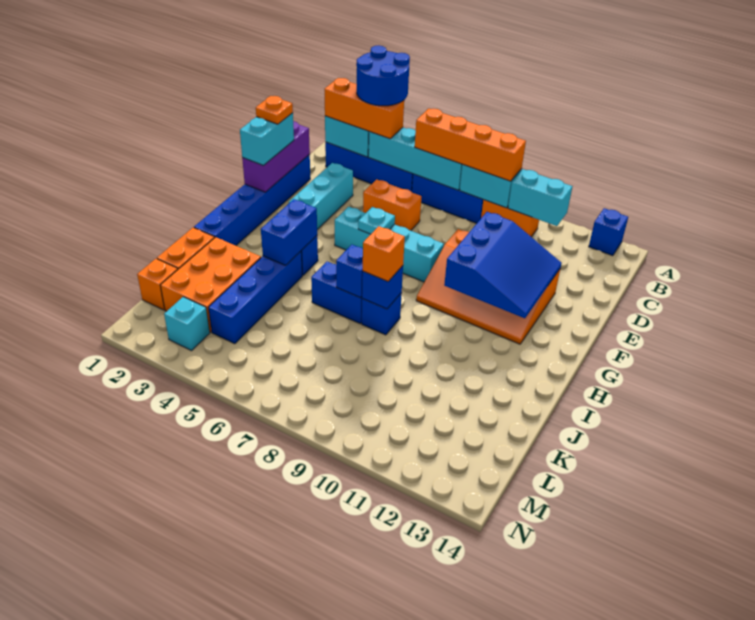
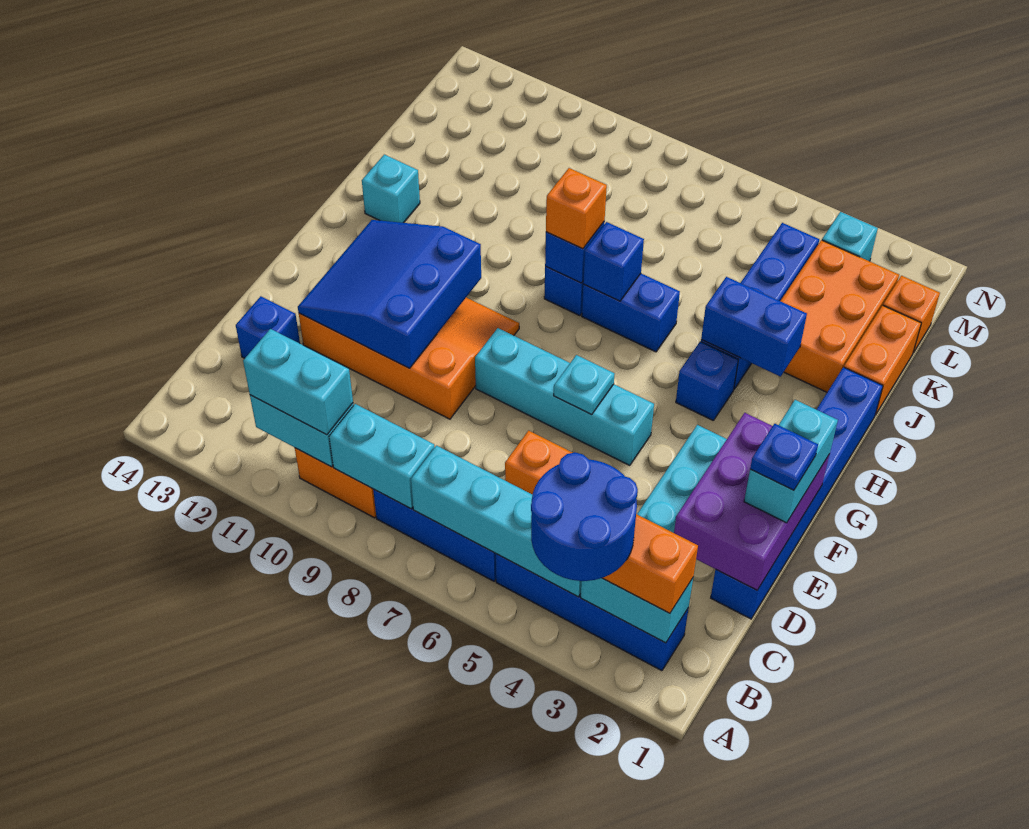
blue 1x1 brick [589,208,628,256] -> blue 1x1 brick moved to [236,296,300,358]
orange 1x4 brick [415,109,526,181] -> none
none -> cyan 1x2 brick [243,329,353,435]
purple 1x3 brick [242,121,310,192] -> purple 2x3 brick [674,413,830,590]
orange 1x1 plate [256,96,293,124] -> blue 1x1 plate [750,424,818,490]
blue 1x2 brick [261,199,317,265] -> blue 1x2 brick turned to [701,277,807,377]
none -> cyan 1x1 brick [362,155,420,223]

